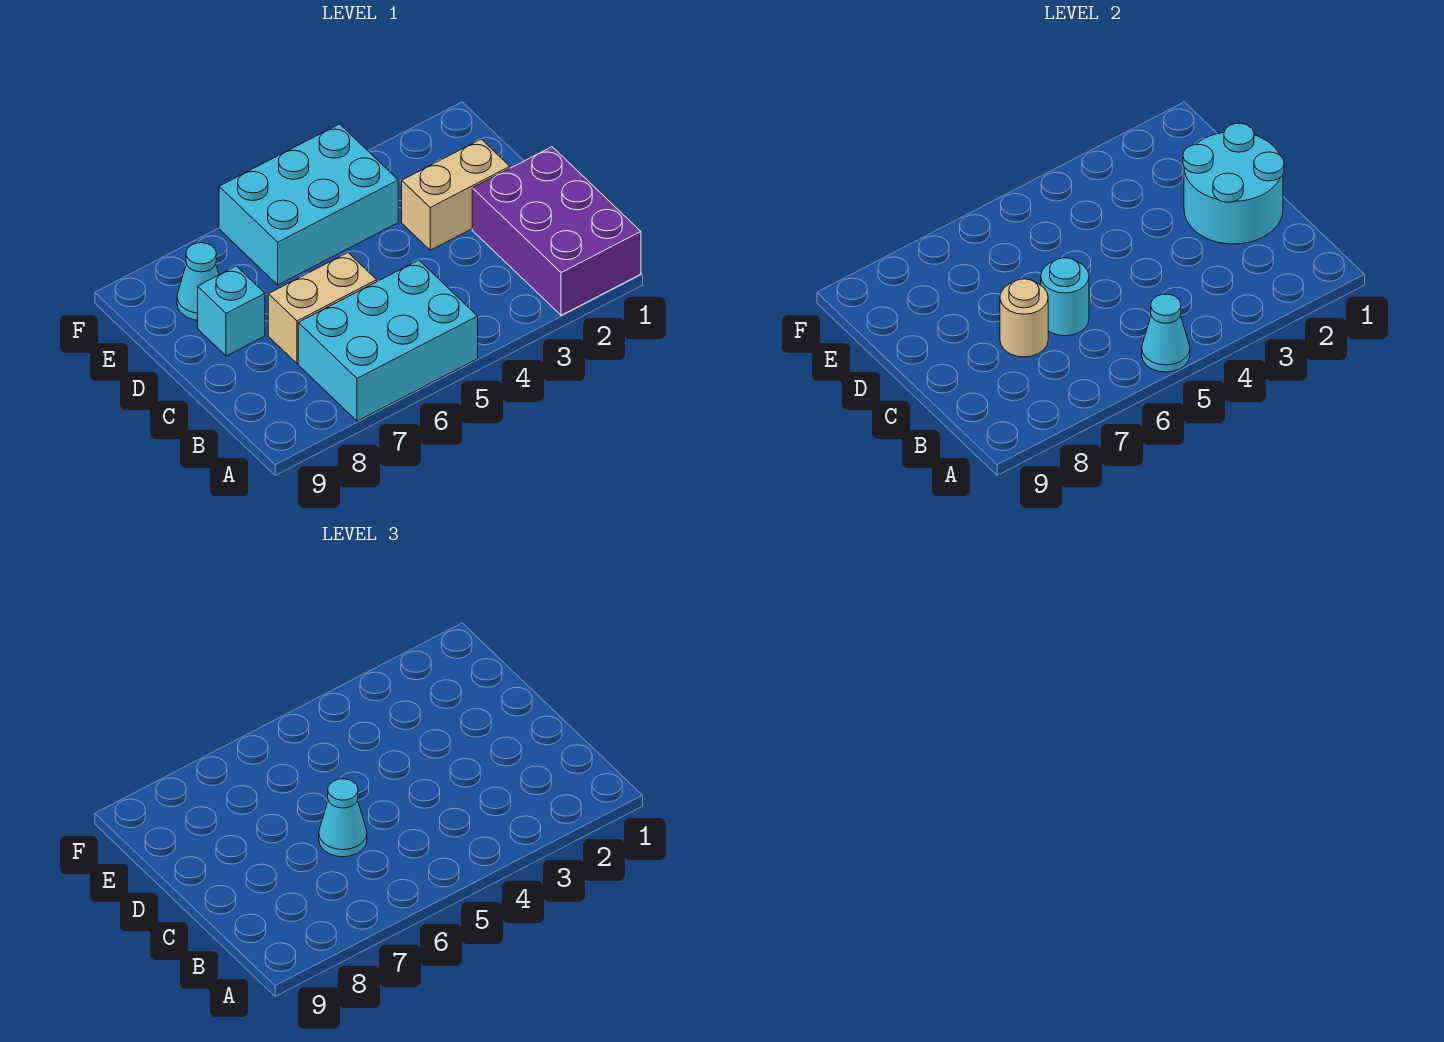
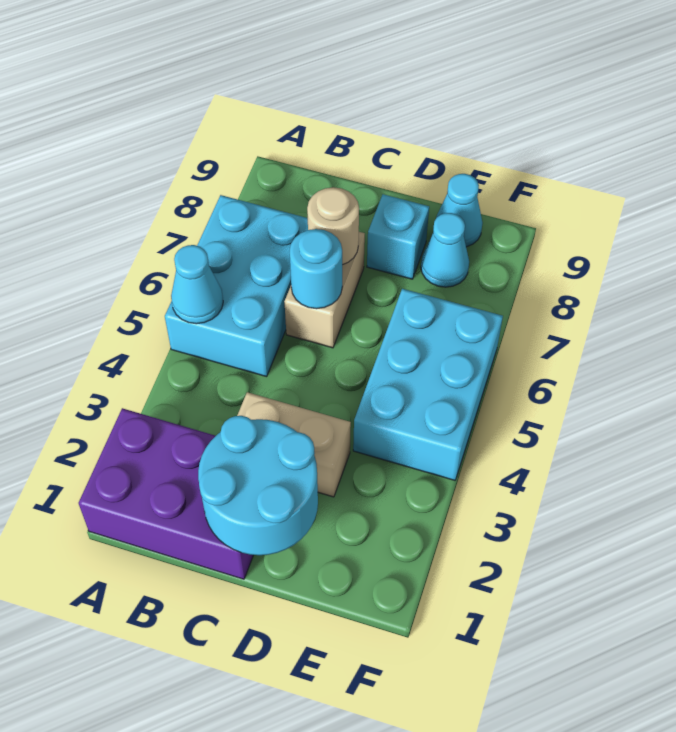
cyan 1x1 cone [319,779,367,857] -> cyan 1x1 cone moved to [436,174,483,247]
tan 1x2 brick [402,139,510,250] -> tan 1x2 brick turned to [237,392,351,497]

